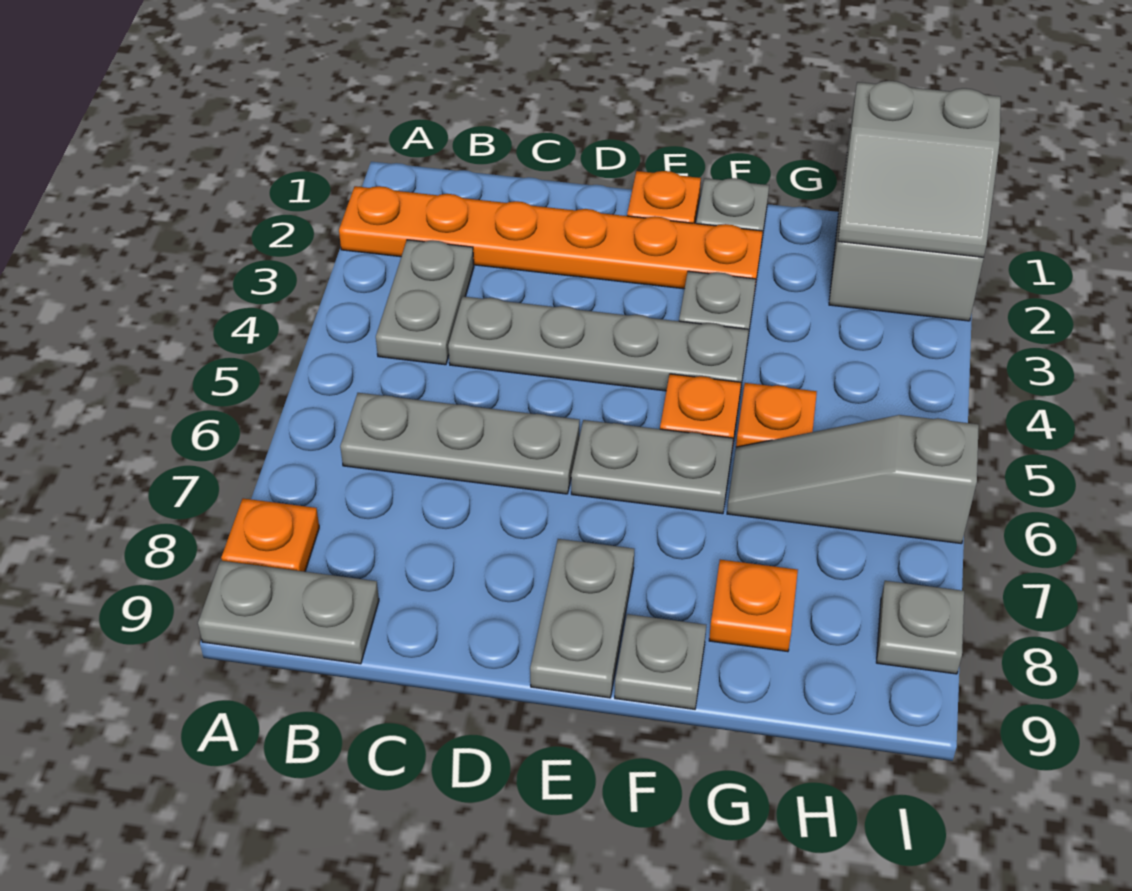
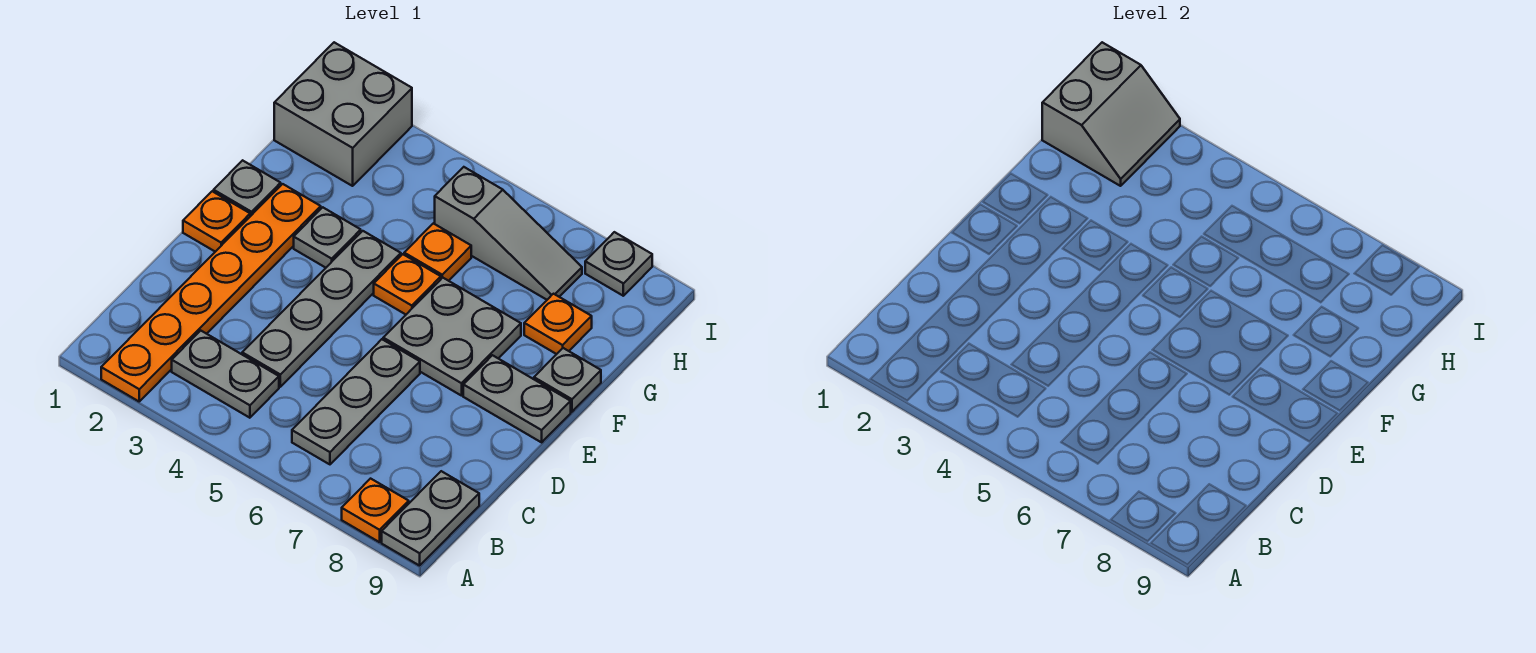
grey 1x2 plate [571,420,733,514] -> grey 2x2 plate [383,278,521,396]
grey 1x3 slope [727,415,979,544] -> grey 1x3 slope turned to [435,167,582,300]

